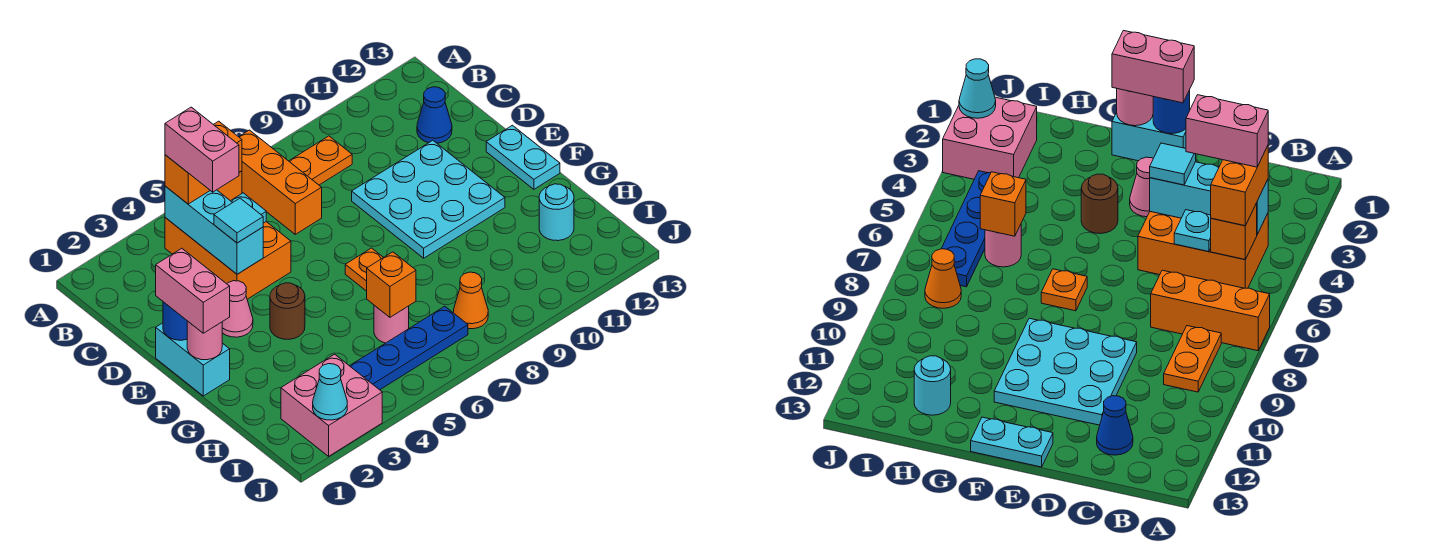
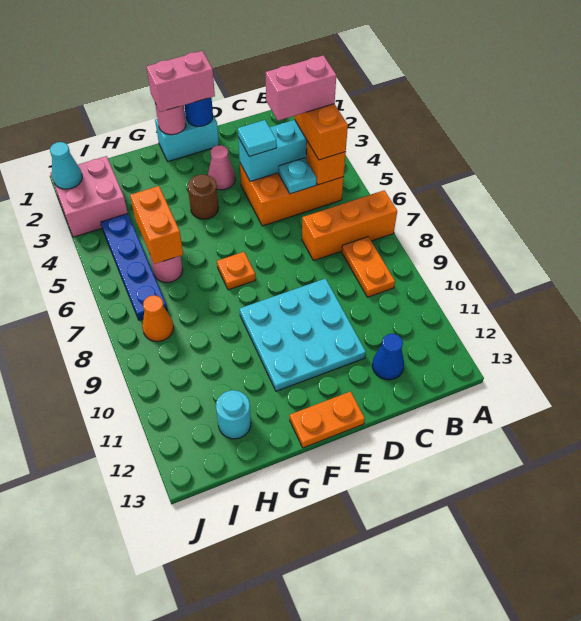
cyan 1x2 plate [486,125,560,189] -> orange 1x2 plate [290,391,365,448]
orange 1x1 brick [367,252,416,317] -> orange 1x2 brick [130,186,183,264]

